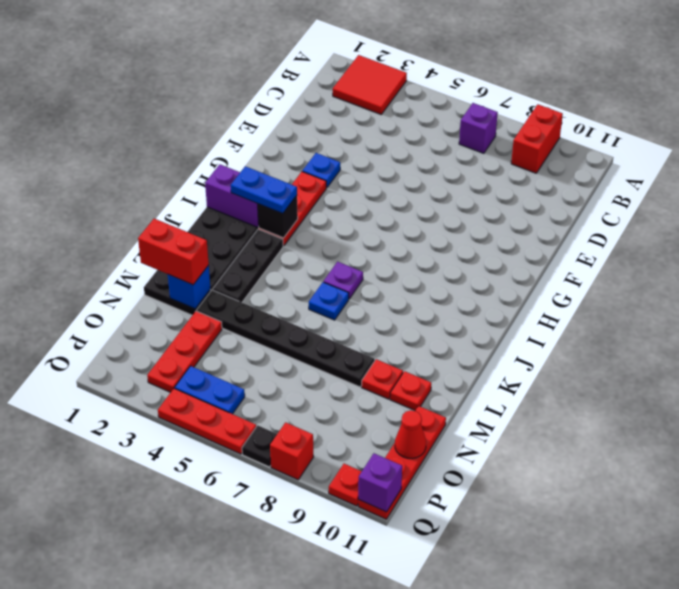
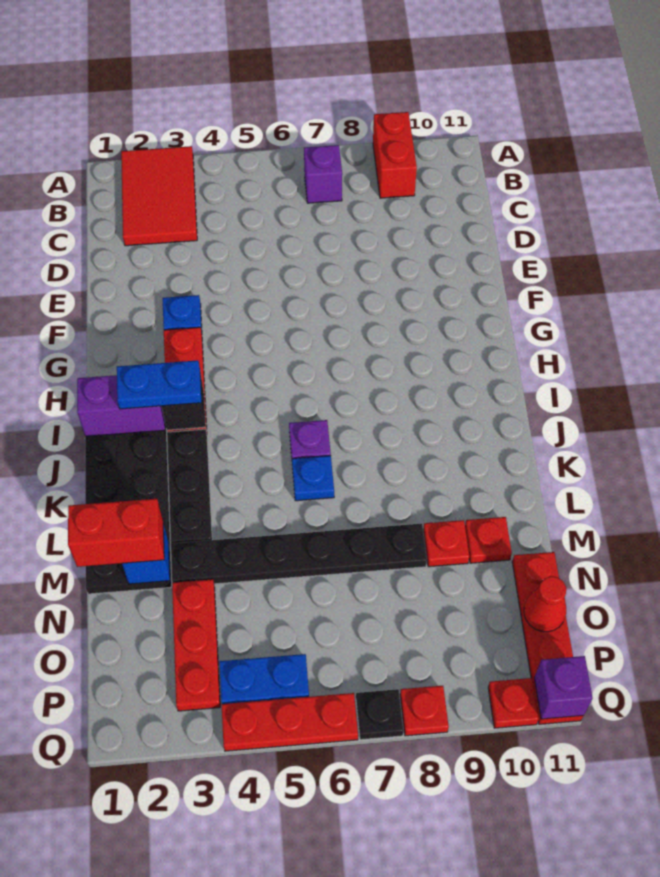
red 2x2 tile [333,55,407,114] -> red 2x3 tile [121,146,197,246]
red 1x1 brick [270,422,313,480] -> red 1x1 plate [400,686,449,736]

